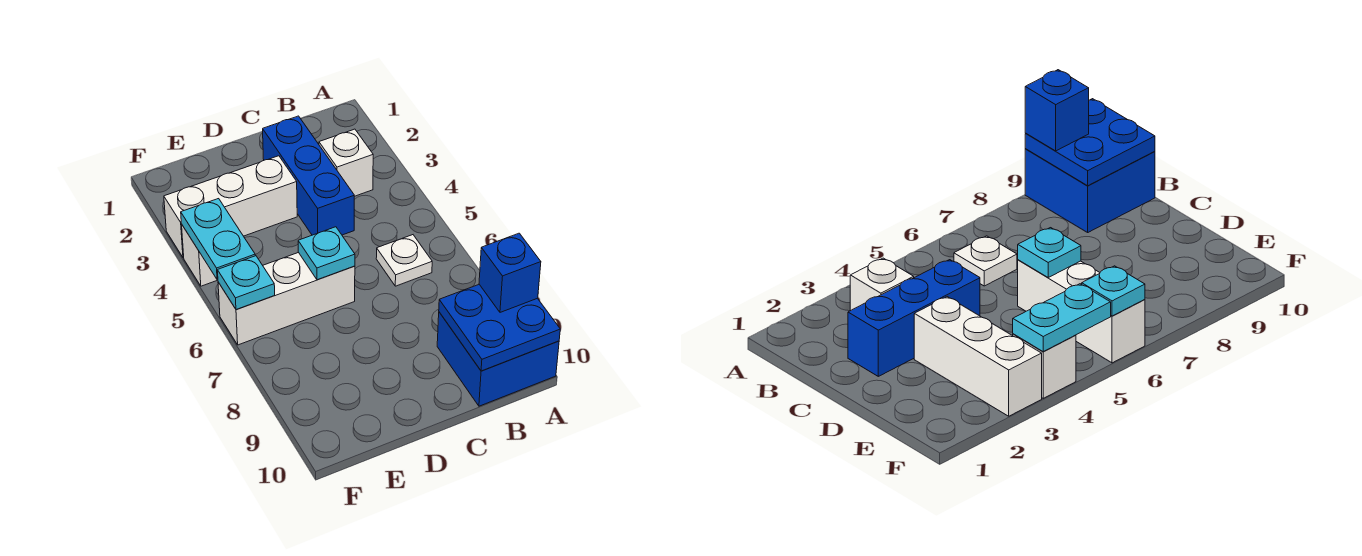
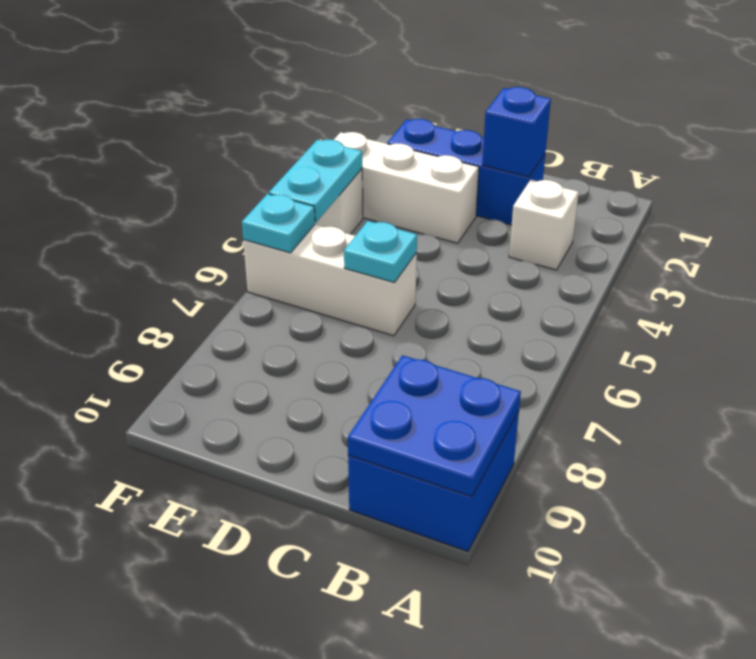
blue 1x1 brick [479,233,541,312] -> blue 1x1 brick moved to [482,87,551,177]
white 1x1 plate [376,235,432,286] -> none
blue 1x3 brick [263,116,354,235] -> blue 1x3 brick turned to [387,119,546,225]

